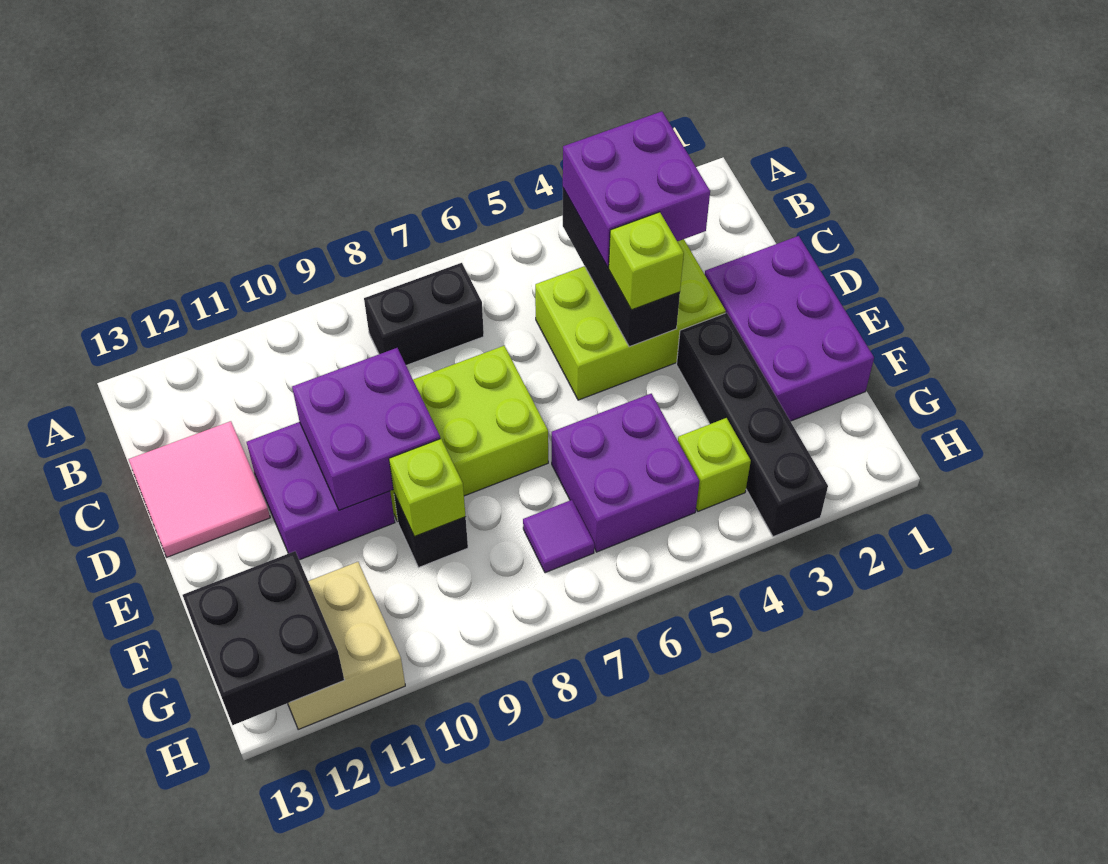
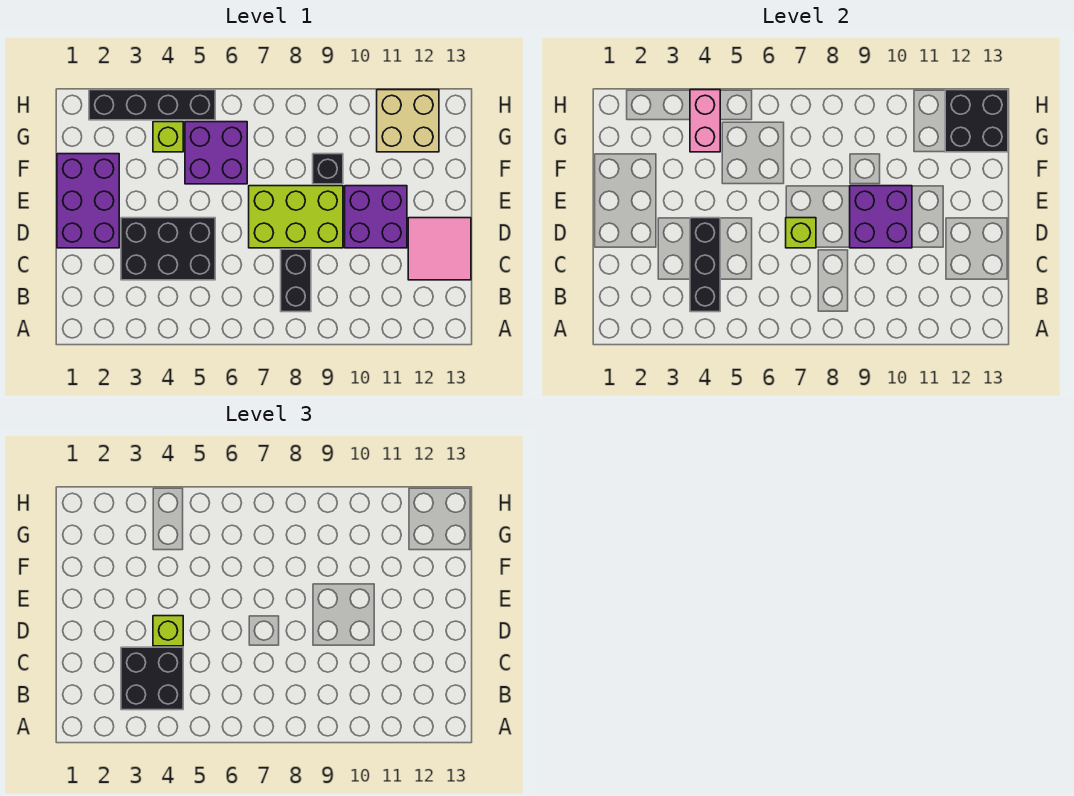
purple 2x2 brick [563,111,710,267] -> black 2x2 brick [121,647,183,710]
black 1x2 brick [364,263,484,365] -> black 1x2 brick turned to [281,249,311,312]
lime 2x3 brick [535,239,726,400] -> black 2x3 brick [121,218,215,280]
black 1x4 brick [677,313,828,537] -> black 1x4 brick turned to [89,90,215,120]
lime 1x1 brick [389,439,466,537] -> lime 1x1 brick moved to [786,218,816,248]
none -> pink 1x2 brick [690,90,720,152]
purple 1x1 tile [523,500,594,573] -> none

